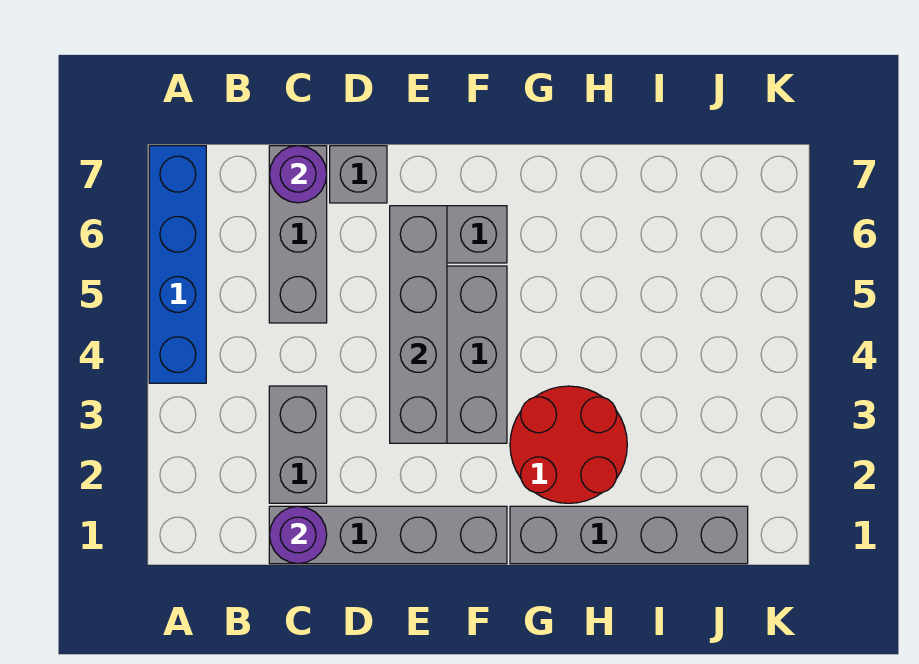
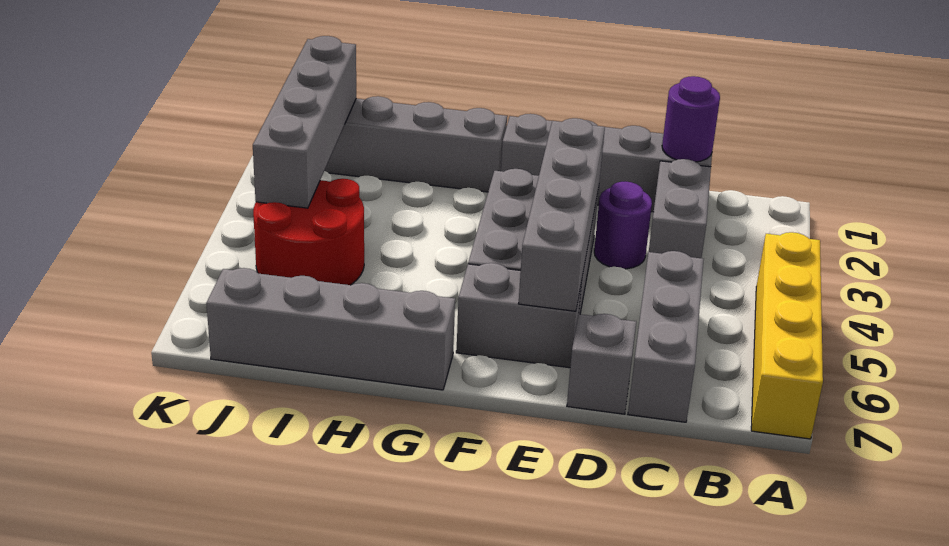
blue 1x4 brick [149,146,206,383] -> yellow 1x4 brick [751,232,823,439]
purple 1x1 round brick [270,146,327,203] -> purple 1x1 round brick moved to [594,182,652,269]
red 2x2 round brick [510,386,627,503] -> red 2x2 round brick moved to [253,179,364,285]
none -> grey 1x4 brick [206,268,455,390]
none -> grey 1x4 brick [253,36,356,208]

